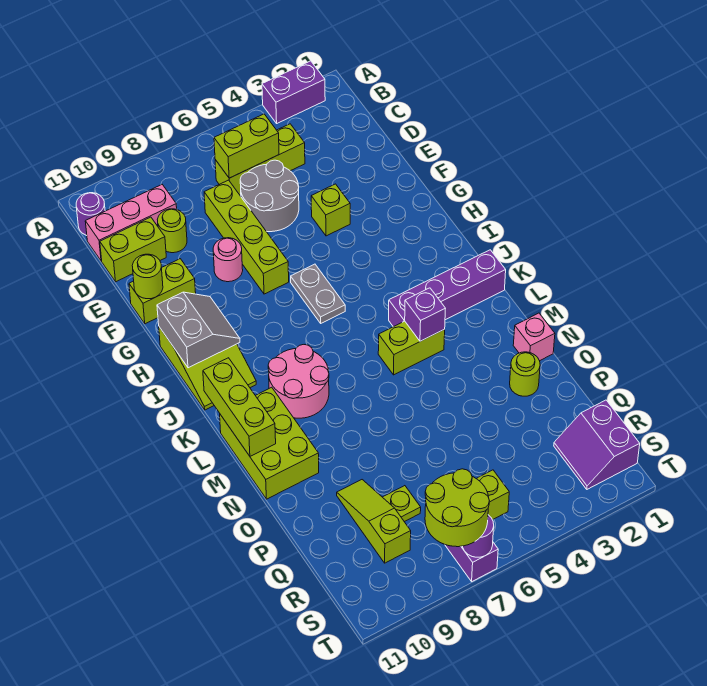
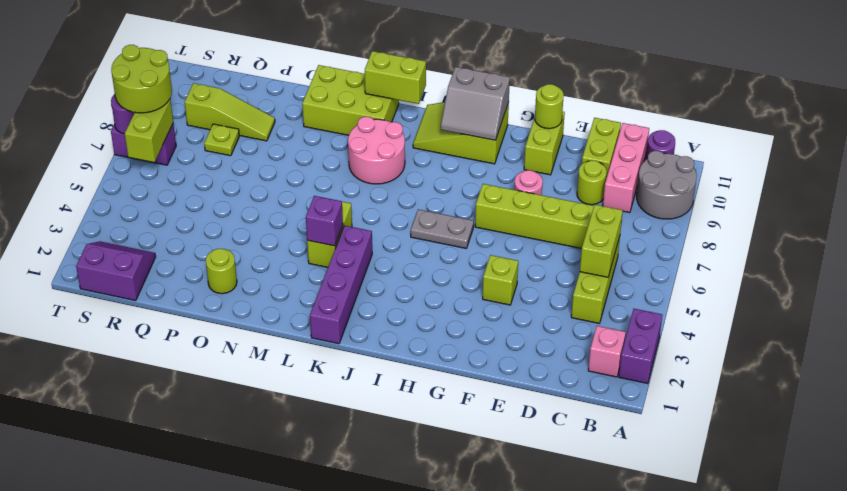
grey 2x2 round brick [240,160,299,232] -> grey 2x2 round brick moved to [637,151,697,219]
lime 1x3 brick [203,358,276,456] -> lime 1x2 brick [365,51,426,104]
pink 1x1 brick [513,313,555,361] -> pink 1x1 brick moved to [588,326,626,377]

